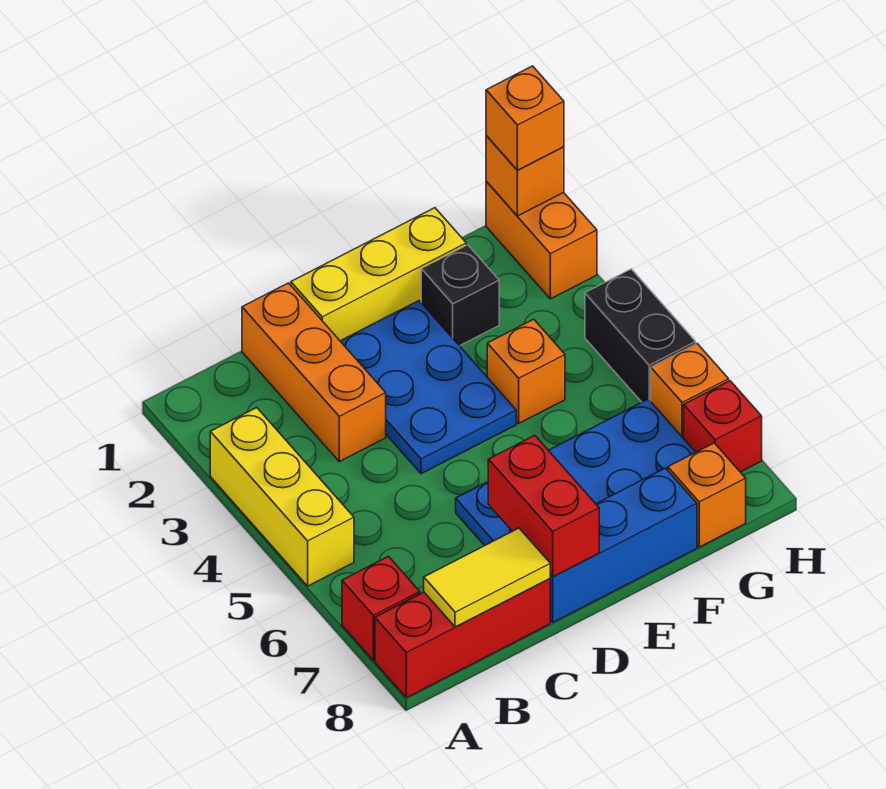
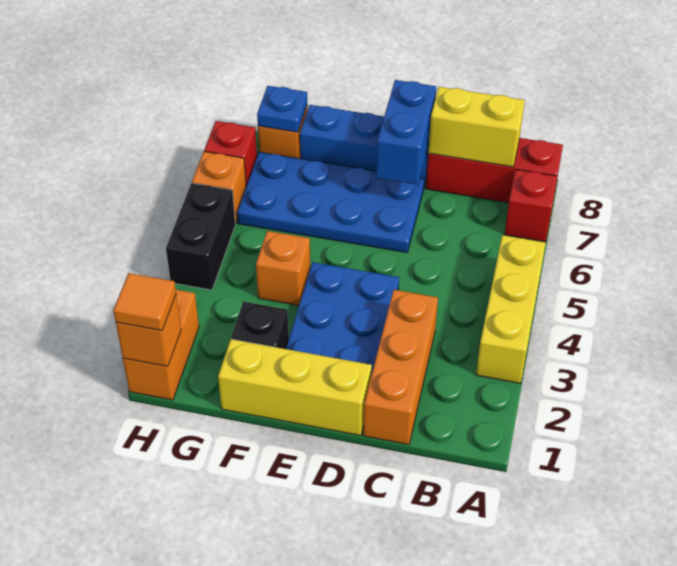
yellow 1x2 tile [424,528,550,627] -> yellow 1x2 brick [428,87,525,167]
red 1x2 brick [488,435,599,577] -> blue 1x2 brick [376,80,436,184]
none -> blue 1x1 plate [257,86,307,132]
orange 1x1 brick [486,66,564,170] -> orange 1x1 tile [113,273,176,331]

